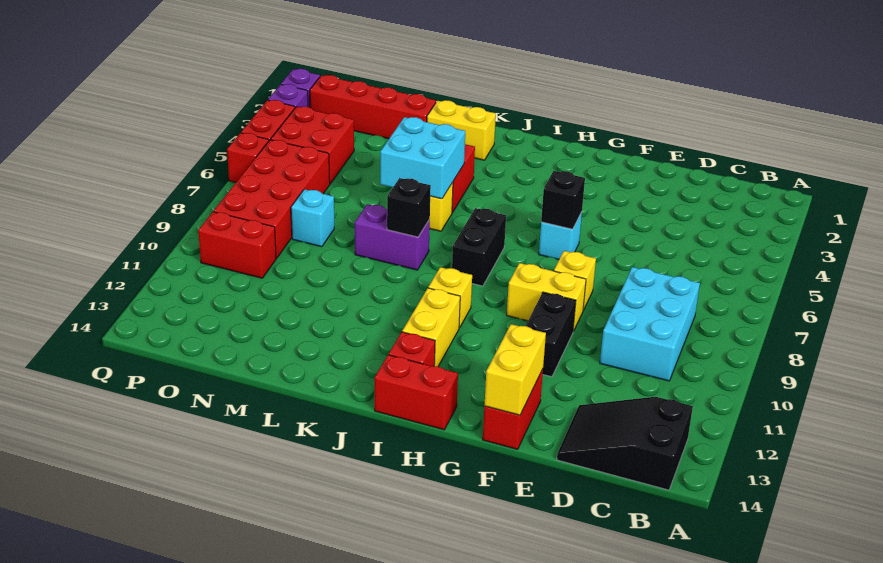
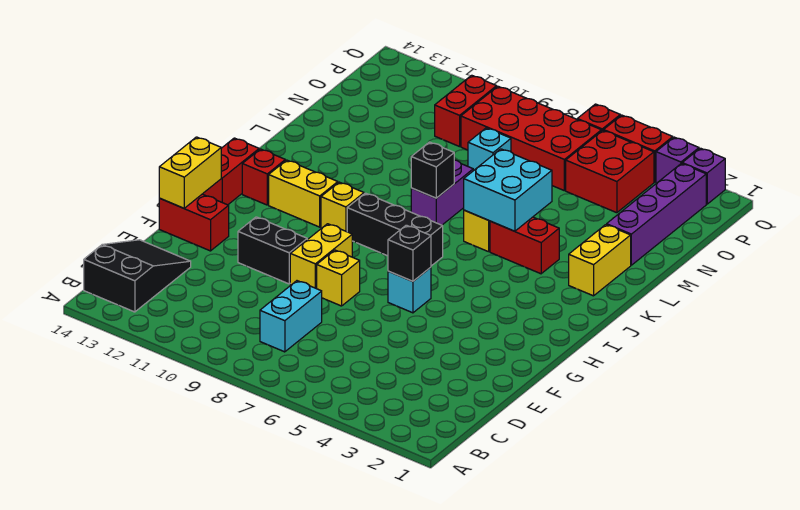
cyan 2x3 brick [600,267,700,381] -> cyan 1x2 brick [260,281,322,352]
yellow 1x2 brick [485,324,546,415] -> yellow 1x2 brick turned to [159,137,221,208]
black 1x2 brick [452,208,506,286] -> black 1x3 brick [347,193,443,266]
red 1x4 brick [310,75,436,139] -> purple 1x4 brick [607,164,706,265]

